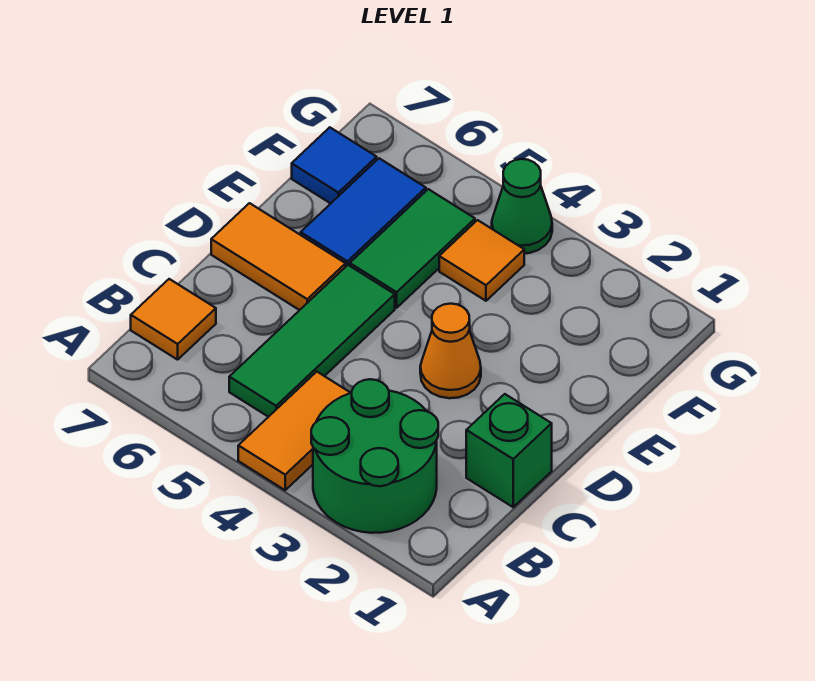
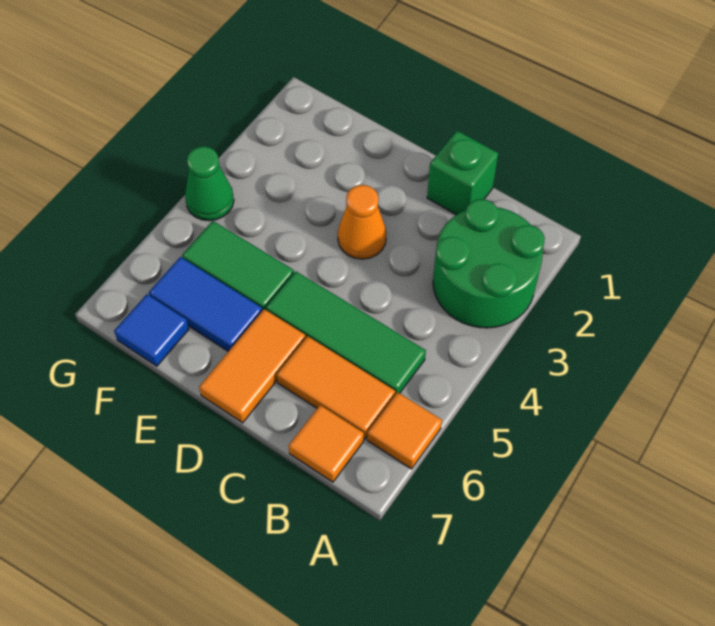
orange 1x2 tile [238,372,350,490] -> orange 1x2 tile moved to [277,336,395,439]
orange 1x1 tile [439,220,524,301] -> orange 1x1 tile moved to [367,392,442,469]

